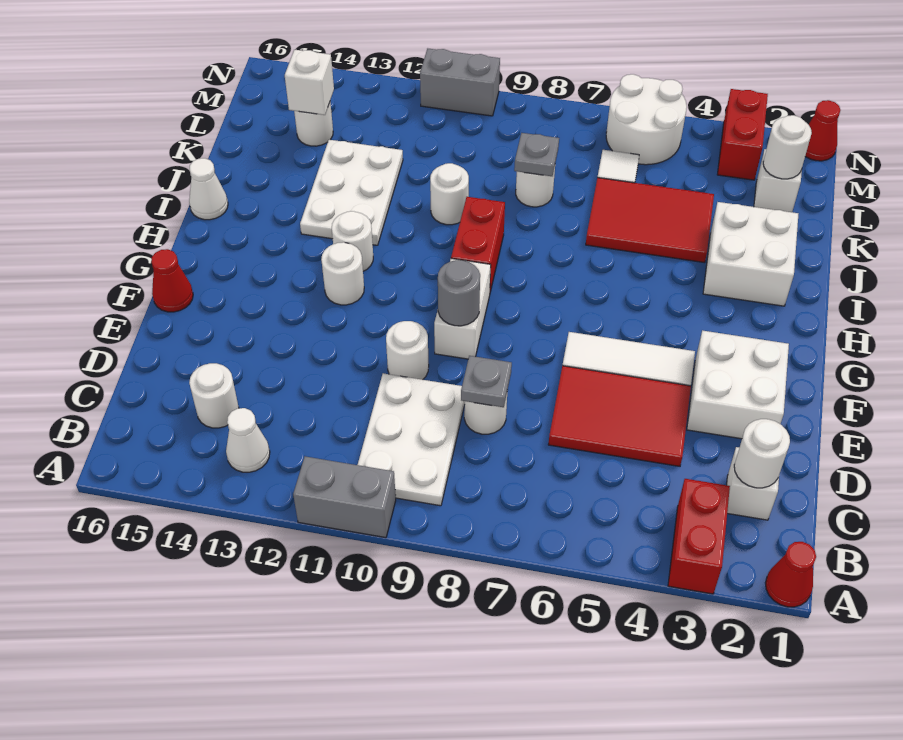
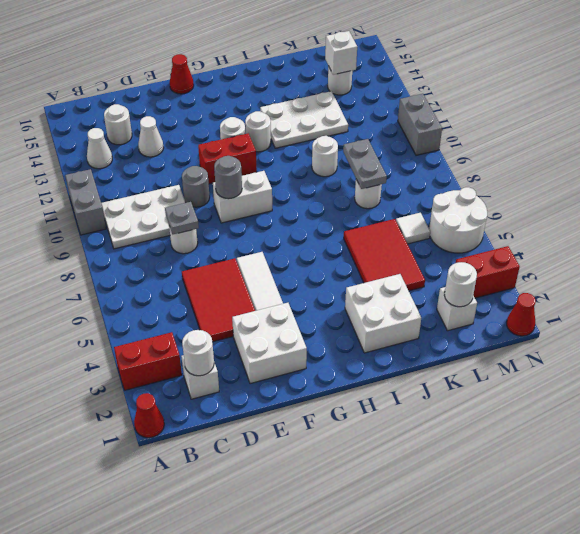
white 1x1 round brick [386,321,429,380] -> grey 1x1 round brick [182,166,210,207]
red 1x2 brick [451,197,505,292] -> red 1x2 brick moved to [198,133,257,184]
white 1x1 cone [189,158,228,220] -> white 1x1 cone moved to [138,116,164,157]
grey 1x1 plate [514,133,559,176] -> grey 1x2 plate [343,139,387,189]

